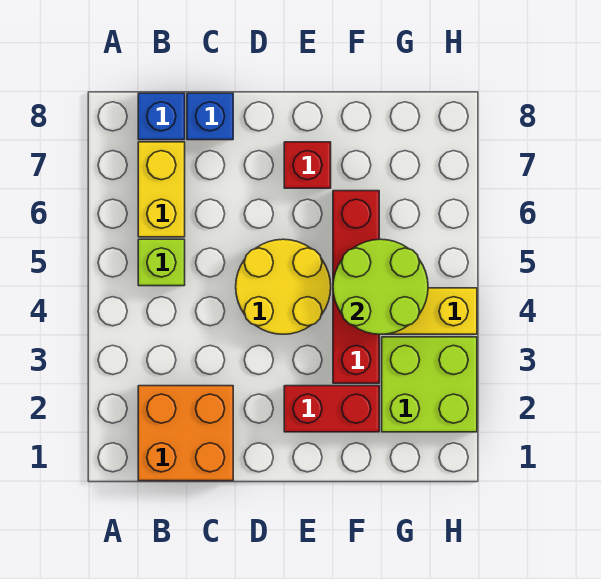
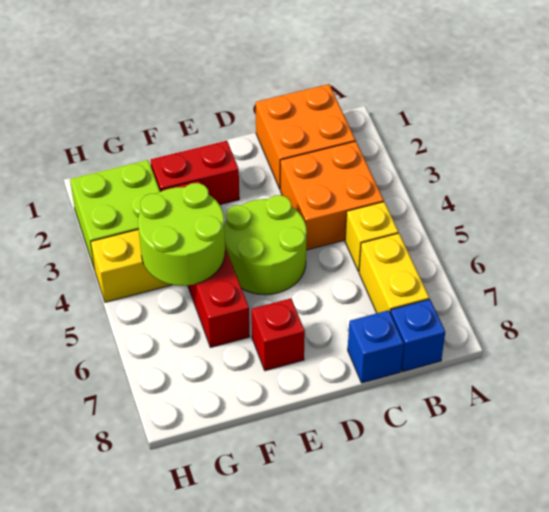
none -> orange 2x2 brick [280,141,384,250]
lime 1x1 brick [138,239,185,286] -> yellow 1x1 brick [345,202,398,272]
yellow 2x2 round brick [236,239,331,334] -> lime 2x2 round brick [224,195,307,295]

